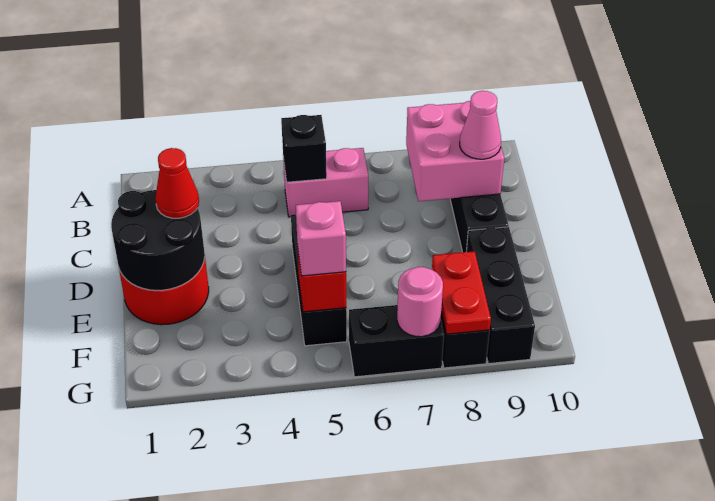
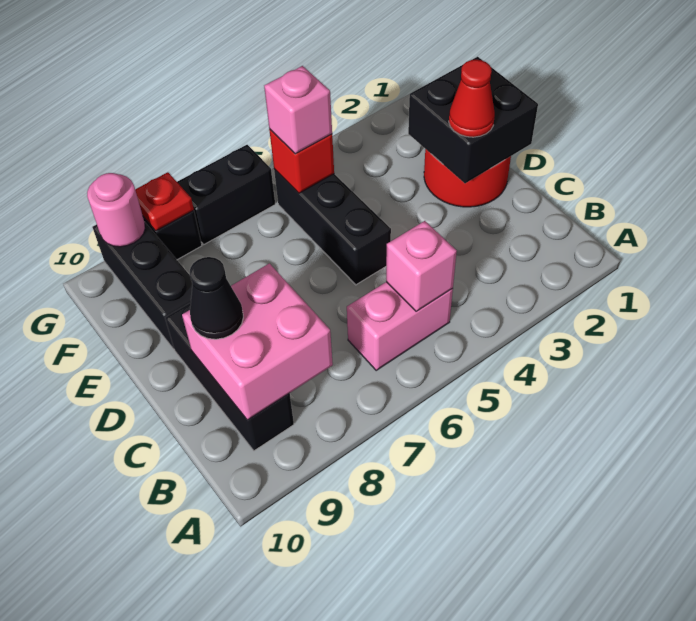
black 1x1 brick [281,115,327,182] -> pink 1x1 brick [386,221,457,312]
pink 1x1 cone [460,91,501,159] -> black 1x1 cone [190,257,243,339]
black 2x2 round brick [111,190,205,290] -> black 2x2 brick [408,57,538,183]
red 1x2 plate [432,251,491,334] -> red 1x1 plate [135,172,194,231]
pink 1x1 round brick [397,267,443,337] -> pink 1x1 round brick moved to [87,173,145,247]

